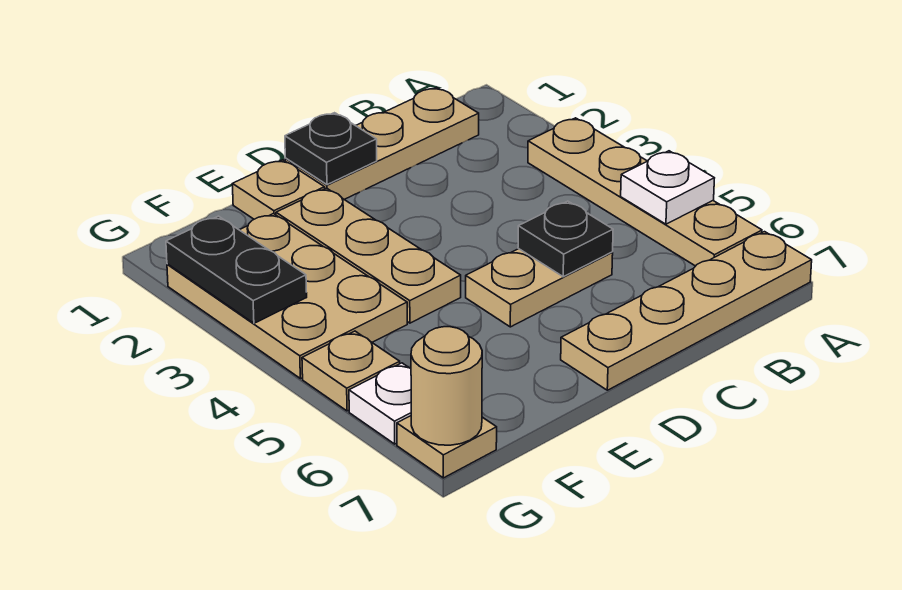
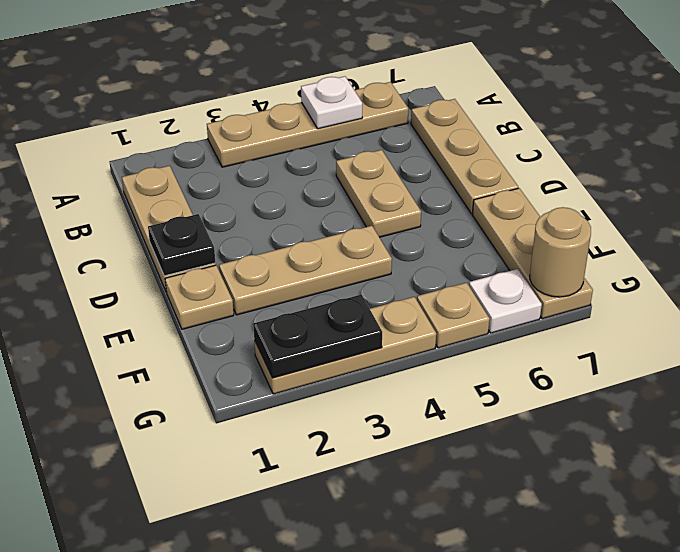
tan 1x4 plate [561,232,812,390] -> tan 1x3 plate [411,99,518,214]
black 1x1 plate [518,201,613,277] -> none
tan 2x3 plate [167,214,407,379] -> tan 1x3 plate [254,297,436,394]
tan 1x1 plate [397,416,497,478] -> tan 1x3 plate [472,188,593,319]

